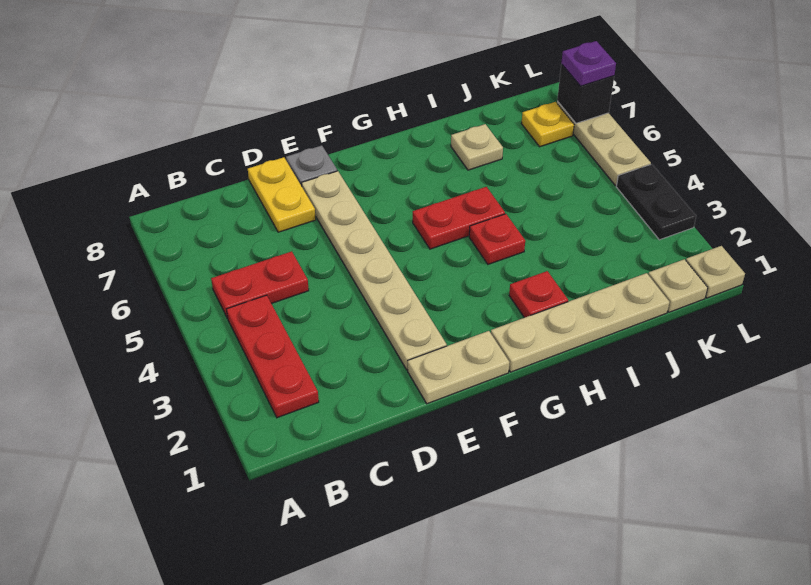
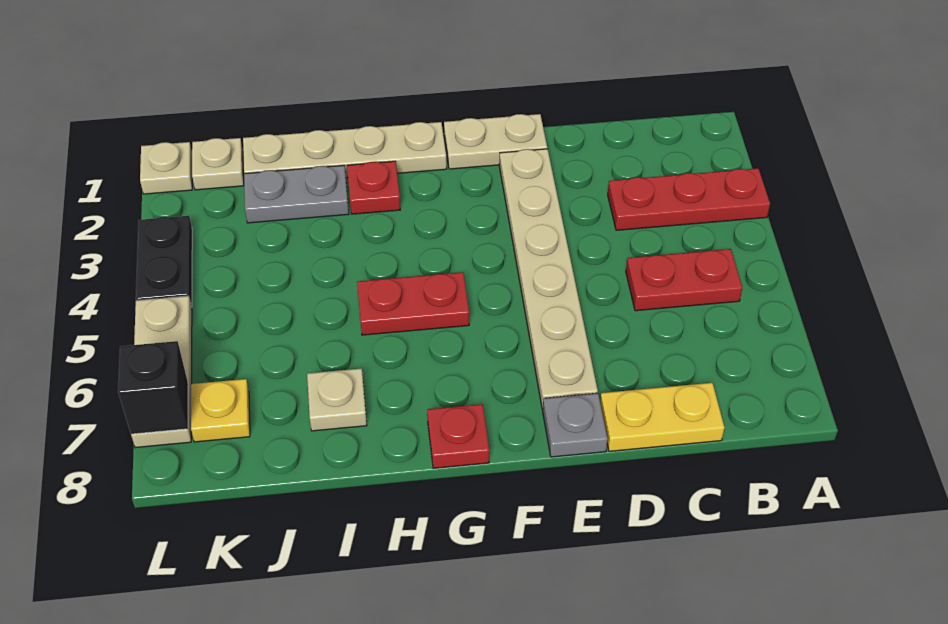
red 1x3 plate [227,295,319,418] -> red 1x3 plate turned to [608,168,770,230]
yellow 1x2 plate [248,157,316,232] -> yellow 1x2 plate turned to [600,383,725,451]
red 1x1 plate [469,214,525,264] -> red 1x1 plate moved to [427,404,489,468]
none -> grey 1x2 plate [244,165,349,223]
purple 1x1 plate [561,41,616,86] -> none

